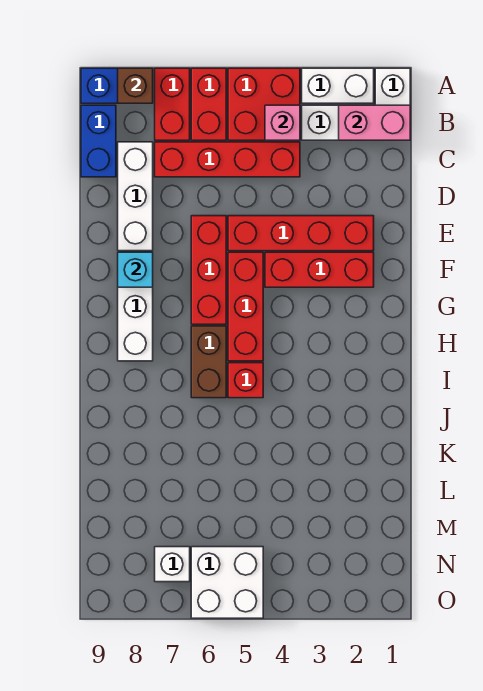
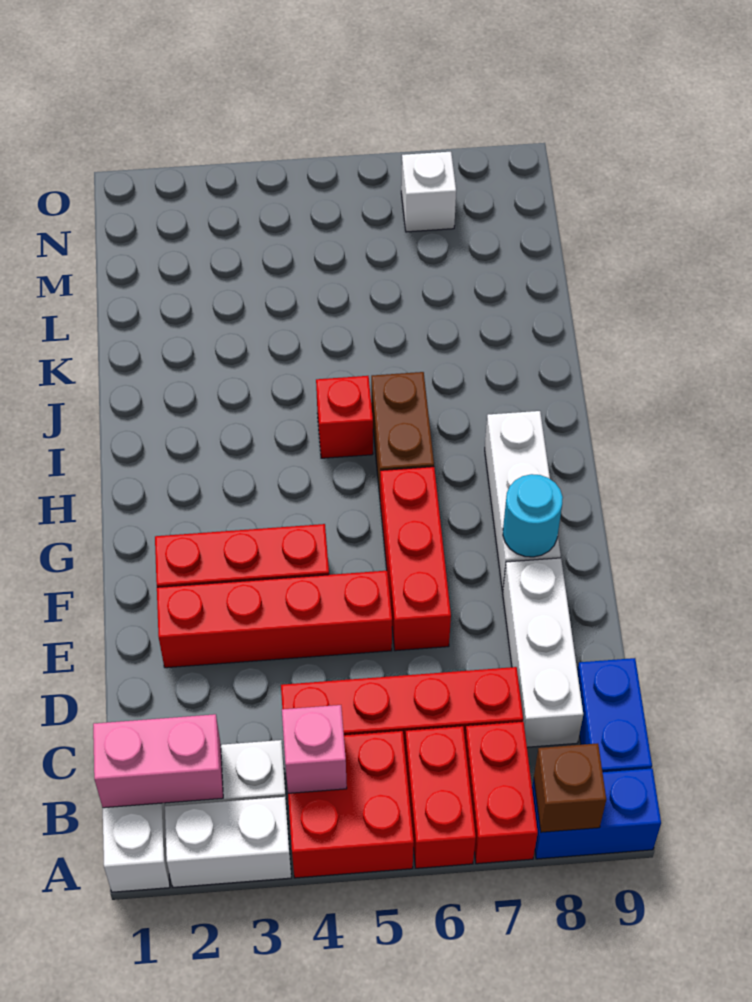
red 1x3 brick [228,252,263,361] -> none
cyan 1x1 brick [118,252,153,287] -> cyan 1x1 round brick [503,474,563,557]
white 2x2 brick [191,547,263,618] -> none

